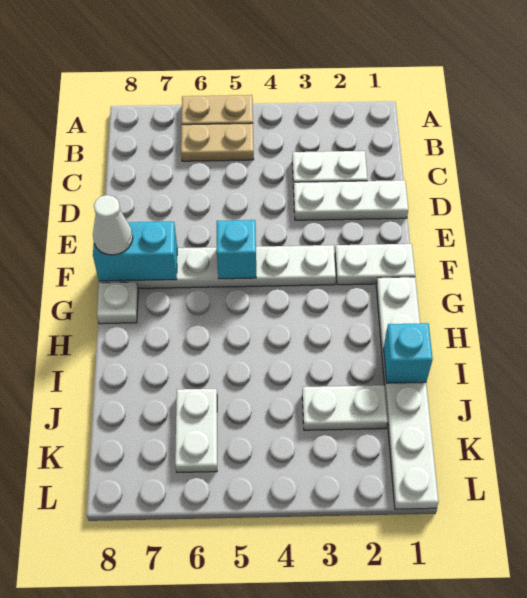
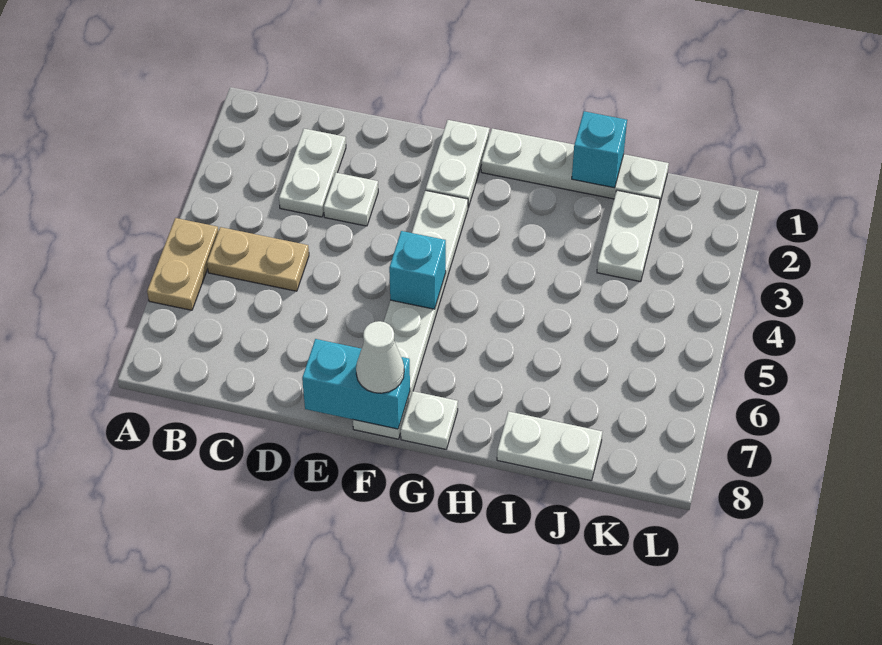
tan 1x2 plate [181,123,254,161] -> tan 1x2 plate turned to [207,227,309,291]
white 1x3 plate [294,180,408,220] -> white 1x1 plate [324,173,378,226]
cyan 1x2 brick [93,222,177,281] -> cyan 1x2 brick turned to [302,339,410,429]
white 1x6 plate [376,277,439,509] -> white 1x4 plate [481,128,669,206]
white 1x2 plate [175,389,217,472] -> white 1x2 plate moved to [497,411,602,481]

